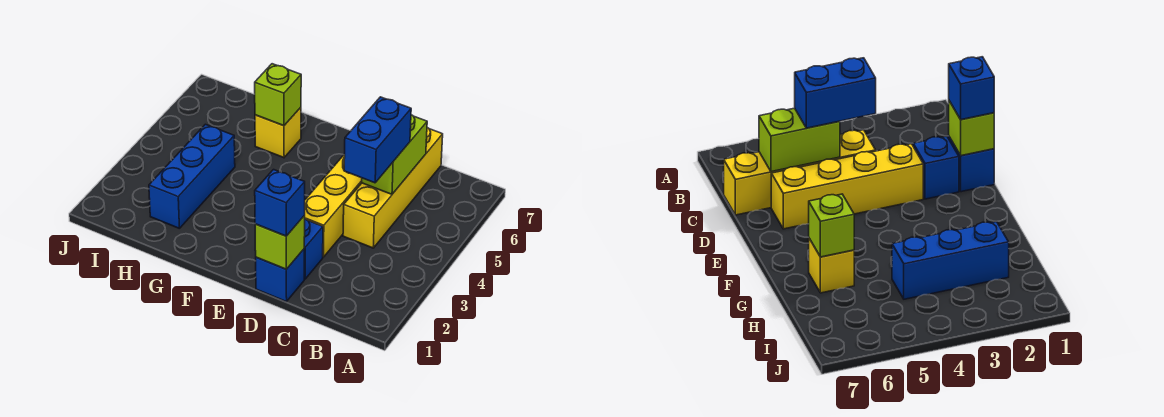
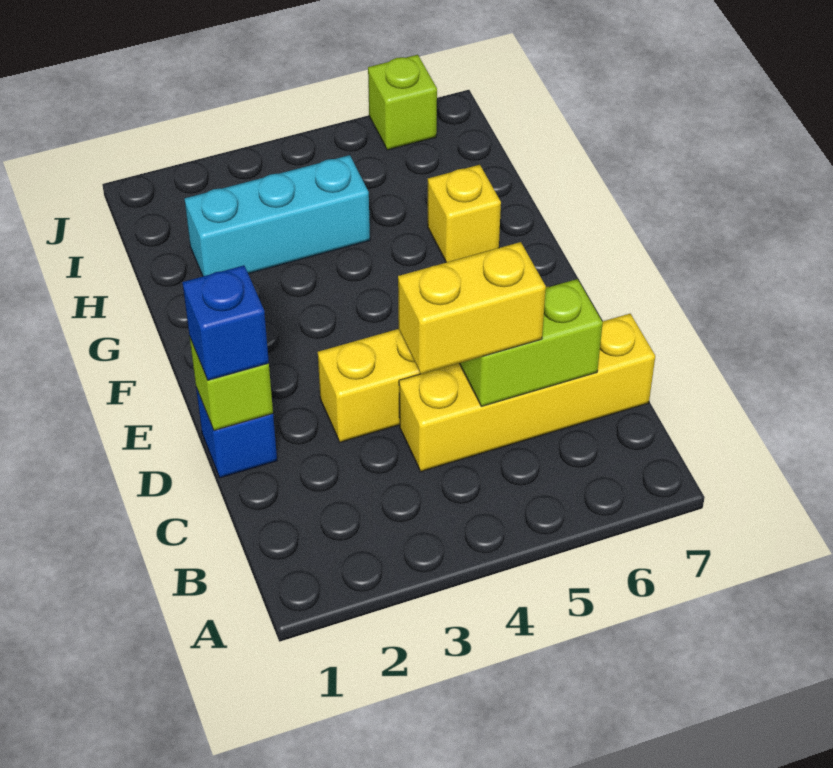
blue 1x2 brick [344,97,411,183] -> yellow 1x2 brick [398,242,546,374]
blue 1x1 brick [304,219,323,279] -> none
lime 1x1 brick [255,64,301,126] -> lime 1x1 brick moved to [368,55,437,150]
blue 1x3 brick [149,124,235,229] -> cyan 1x3 brick [185,155,370,276]

